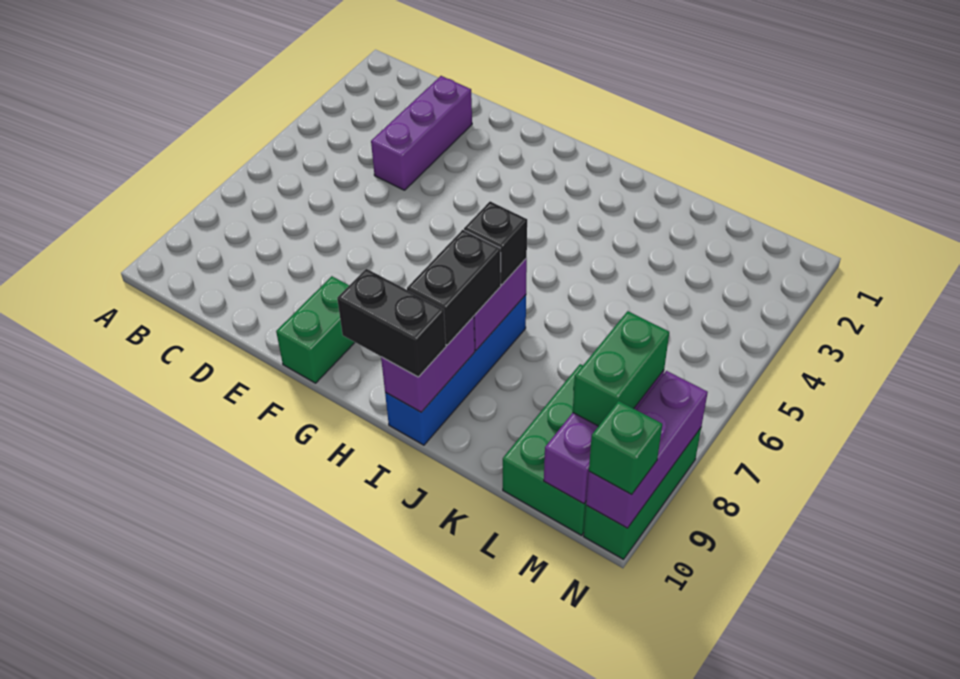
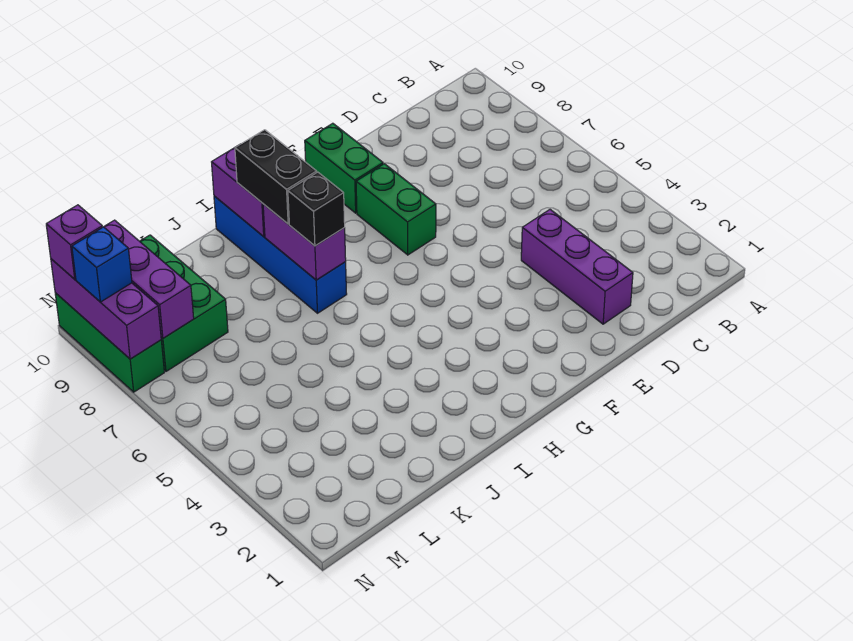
black 1x2 brick [337,269,446,377] -> none
green 1x2 brick [573,311,669,426] -> green 1x2 brick moved to [356,164,436,255]
none -> blue 1x1 brick [72,227,132,302]
green 1x1 brick [589,401,662,495] -> purple 1x1 brick [46,205,103,279]

